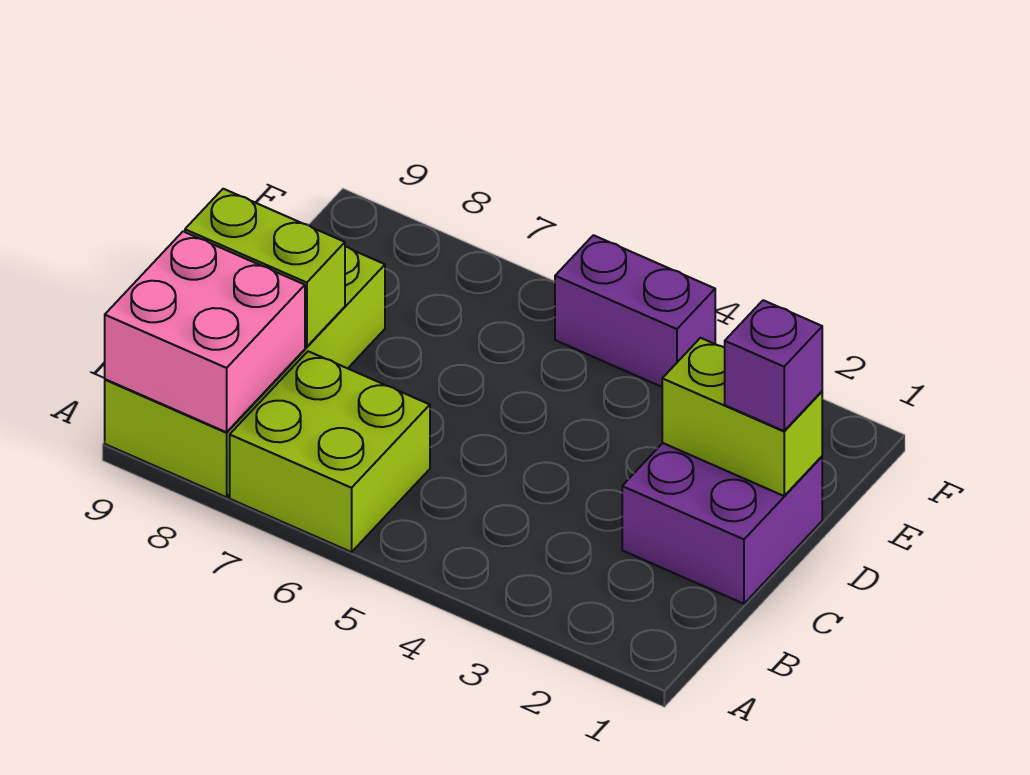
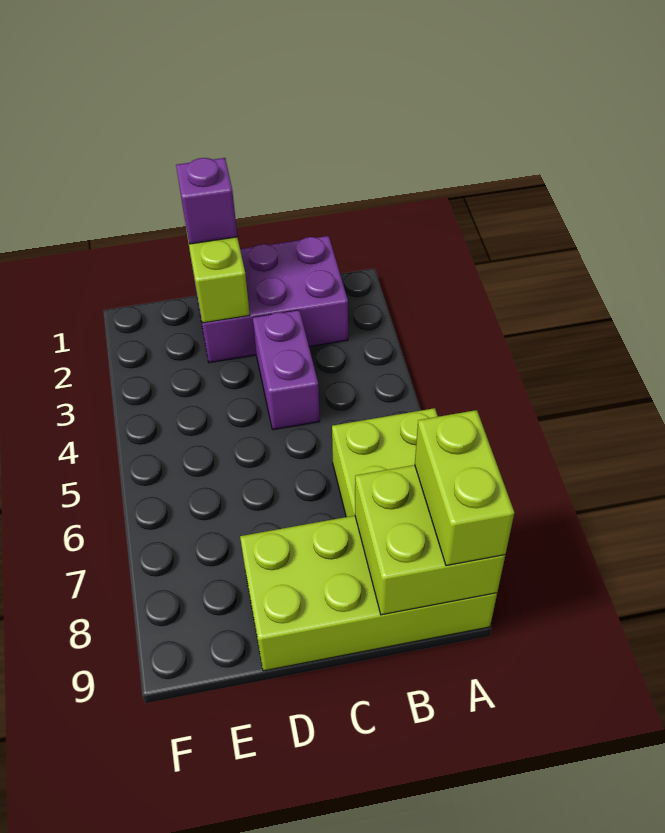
pink 2x2 brick [105,231,305,432] -> lime 2x2 brick [355,465,505,615]
purple 2x2 brick [622,443,822,604] -> purple 2x3 brick [192,236,348,363]
lime 1x2 brick [185,189,345,347] -> lime 1x2 brick moved to [415,410,514,566]
purple 1x2 brick [555,235,715,387] -> purple 1x2 brick moved to [253,310,320,430]

